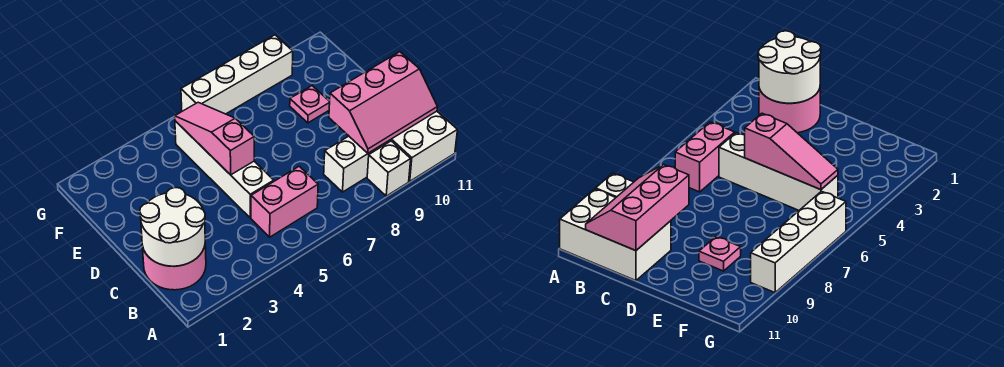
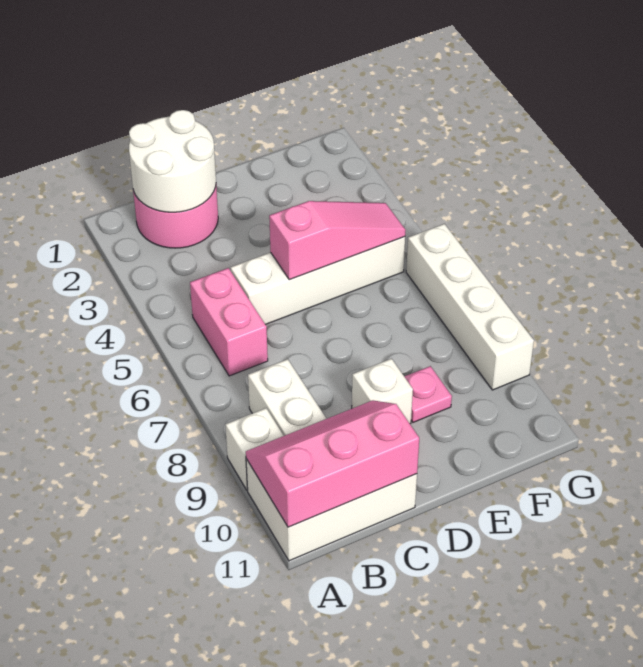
pink 2x3 slope [329,52,437,153] -> pink 2x3 slope turned to [246,400,419,527]
none -> white 1x1 brick [352,359,413,424]

